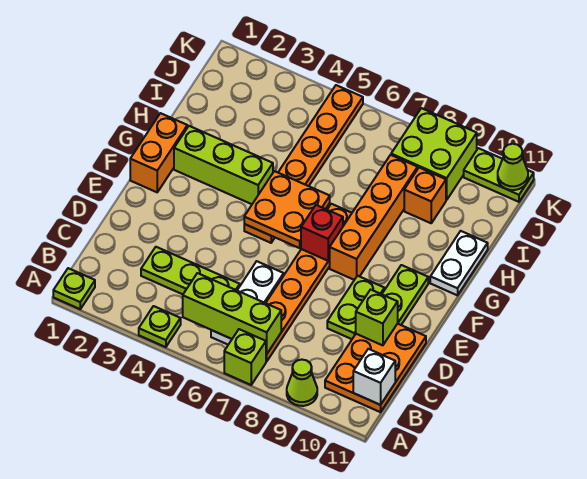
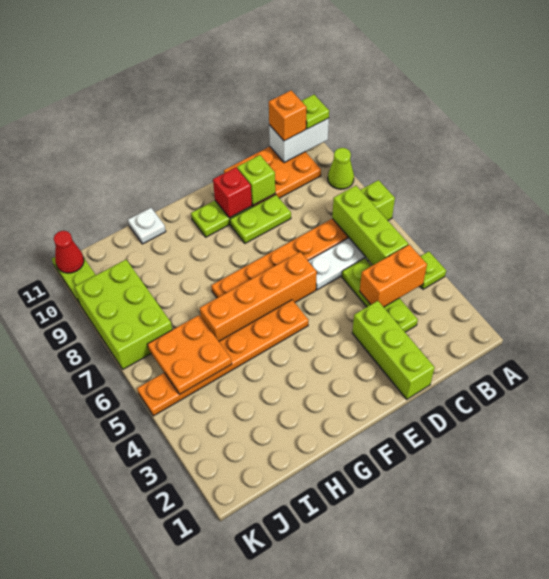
lime 1x1 plate [53,268,95,309] -> lime 1x1 plate moved to [302,95,329,129]
white 1x1 brick [353,349,395,405] -> white 1x2 brick [269,118,329,163]
orange 1x2 brick [130,113,187,192] -> orange 1x2 brick moved to [360,245,427,307]
orange 2x2 plate [244,171,330,248] -> orange 2x2 plate moved to [148,315,232,395]
red 1x1 brick [301,205,343,261] -> red 1x1 brick moved to [213,168,252,218]
orange 1x4 brick [329,155,418,280] -> orange 1x4 brick moved to [200,252,317,341]
lime 1x3 brick [174,126,273,204] -> lime 1x3 brick moved to [352,301,435,399]
white 1x2 plate [430,231,488,295] -> white 1x1 plate [128,208,166,244]
orange 1x1 brick [404,168,446,223] -> orange 1x1 brick moved to [269,90,307,141]
lime 2x2 brick [391,108,477,200] -> lime 2x3 brick [75,260,172,369]
lime 1x1 cone [498,144,528,190] -> red 1x1 cone [54,231,84,273]

